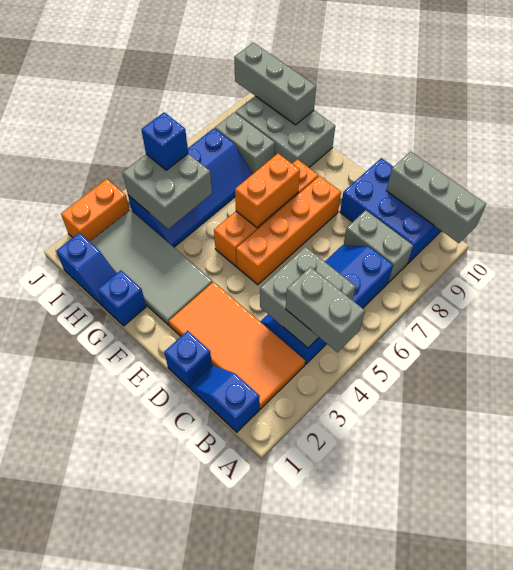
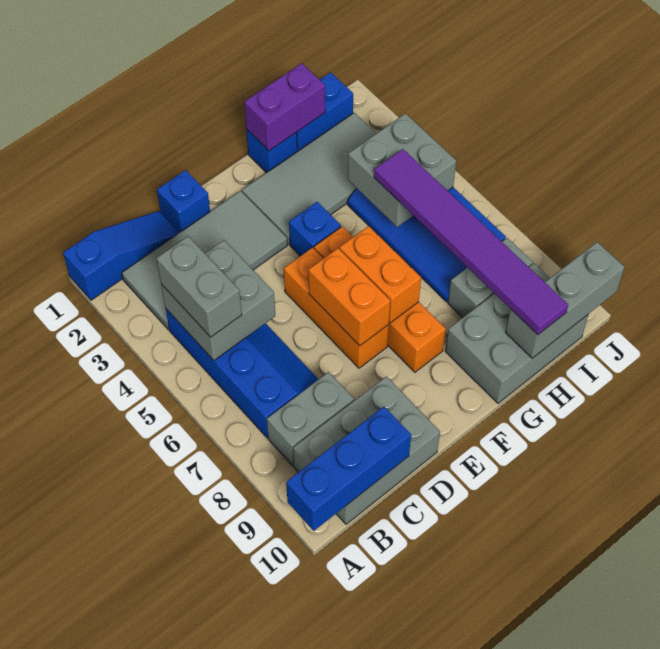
grey 1x2 brick [286,267,365,352] -> grey 1x2 brick turned to [157,236,242,337]
grey 1x3 brick [386,152,486,243] -> blue 1x3 brick [286,407,411,531]
blue 1x2 slope [190,366,260,432] -> blue 1x3 slope [63,211,179,300]
orange 2x4 tile [169,282,305,409] -> grey 2x4 tile [122,191,287,330]
blue 2x3 brick [340,158,441,264] -> grey 2x3 brick [293,376,440,524]
orange 1x4 brick [236,176,341,285] -> orange 1x3 brick [284,248,389,368]
none -> purple 1x2 brick [244,63,325,151]
blue 1x2 slope [56,233,116,306] -> blue 1x2 brick [296,72,353,151]
none -> purple 1x6 tile [374,149,568,335]
blue 1x1 brick [141,112,188,170] -> blue 1x1 brick moved to [289,202,341,256]
orange 1x2 brick [61,179,129,242] -> orange 1x2 brick moved to [308,248,390,346]

